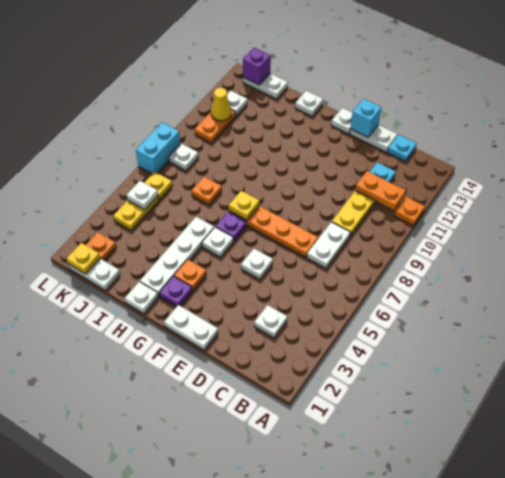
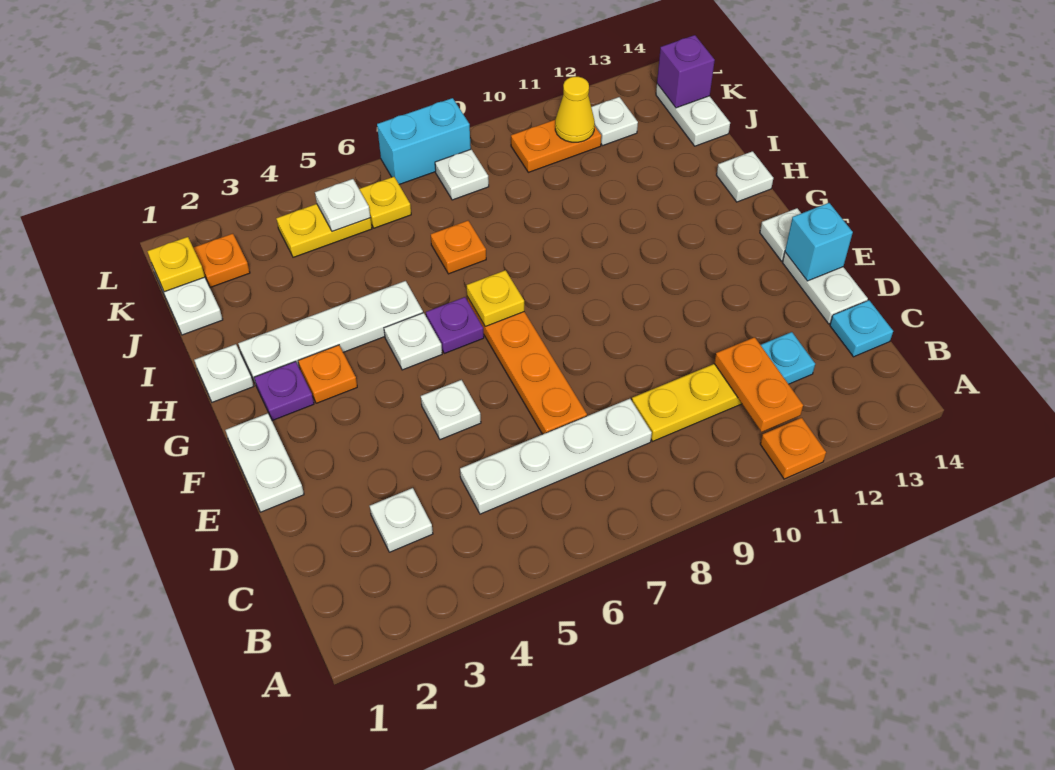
white 1x2 plate [307,222,350,268] -> white 1x4 plate [460,399,652,514]

